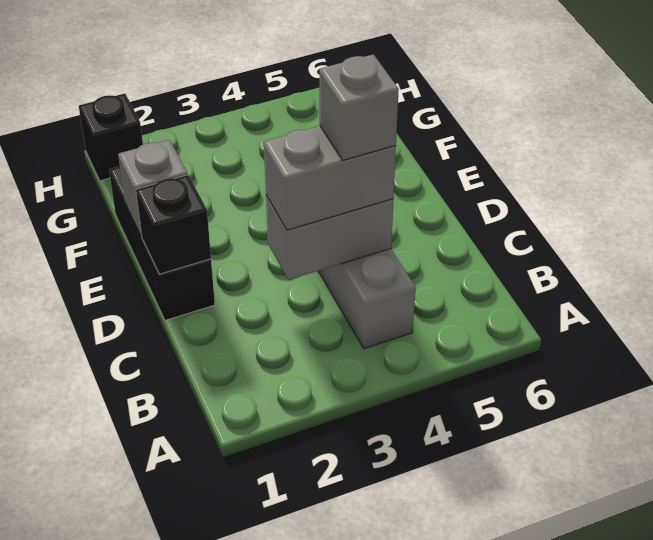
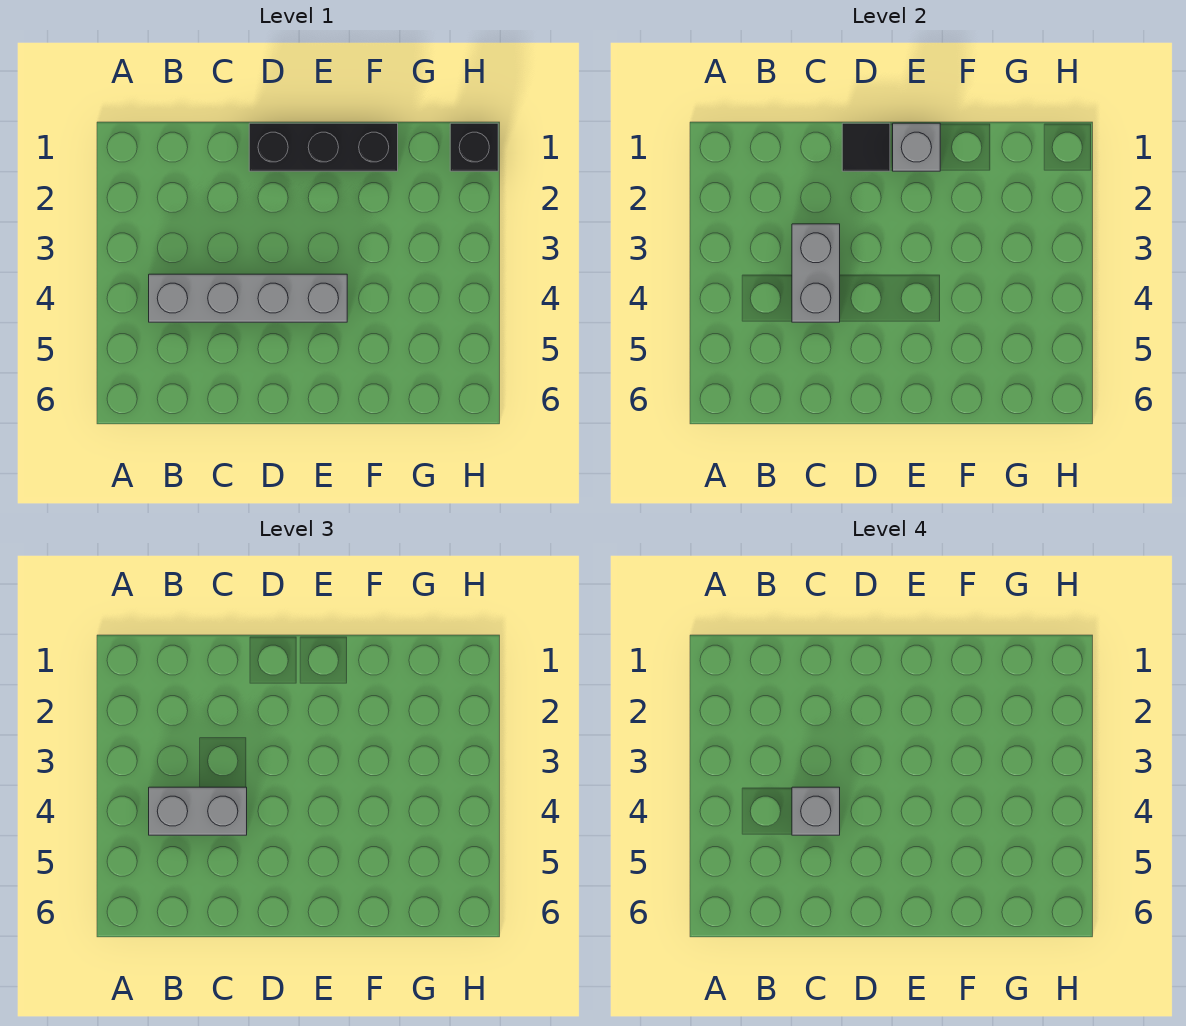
grey 1x2 brick [264,126,396,230] -> grey 1x2 brick turned to [149,787,247,835]
black 1x1 brick [136,175,211,274] -> black 1x1 tile [842,123,890,171]

